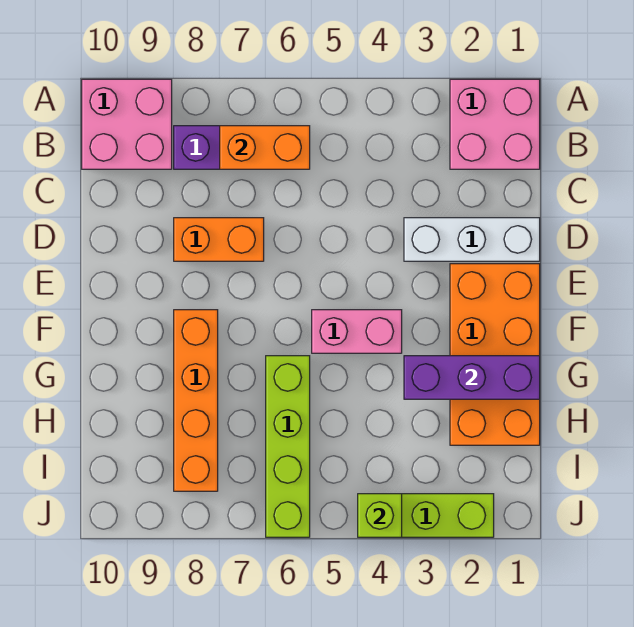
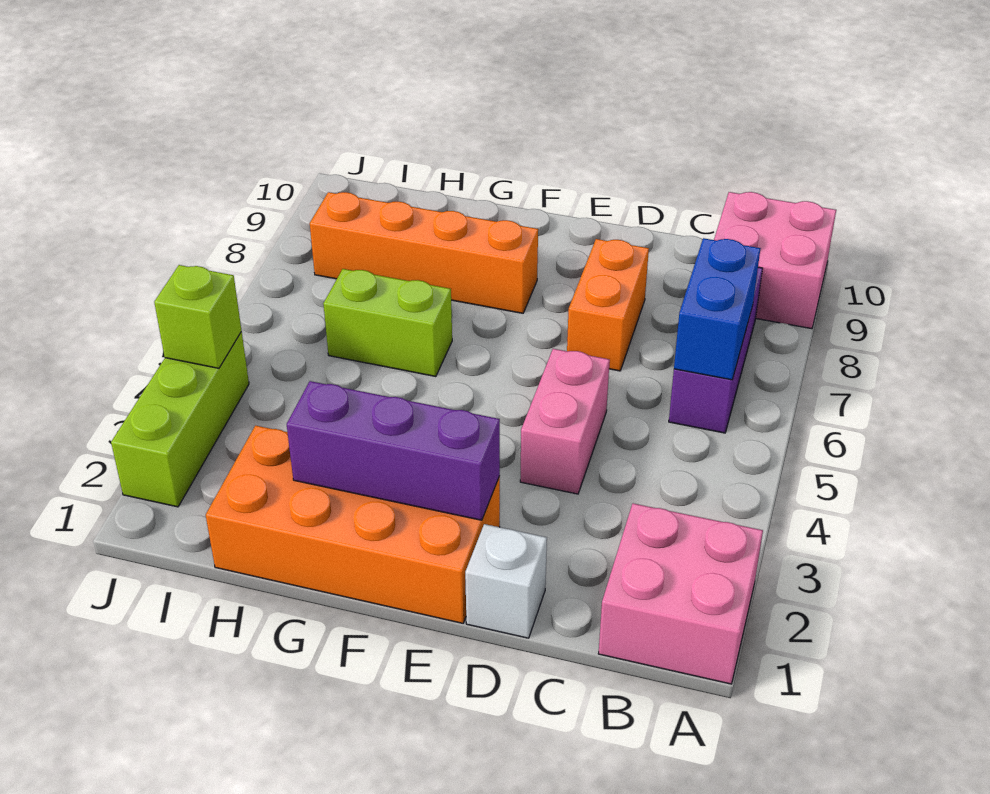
orange 1x2 brick [220,126,310,169] -> blue 1x2 brick [674,238,761,380]
white 1x3 brick [404,218,540,261] -> white 1x1 brick [465,524,547,638]
pink 1x2 brick [312,310,402,353] -> pink 1x2 brick moved to [520,349,610,494]
purple 1x3 brick [404,356,540,399] -> purple 1x3 brick turned to [287,381,500,520]
lime 1x4 brick [266,356,310,537] -> lime 1x2 brick [323,269,452,377]

